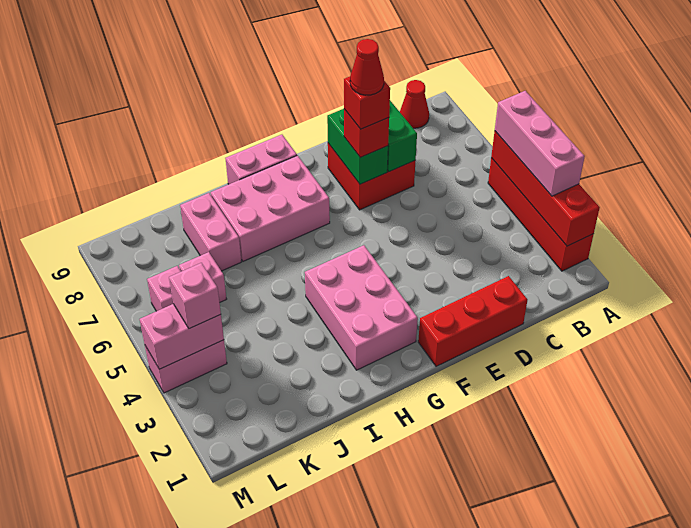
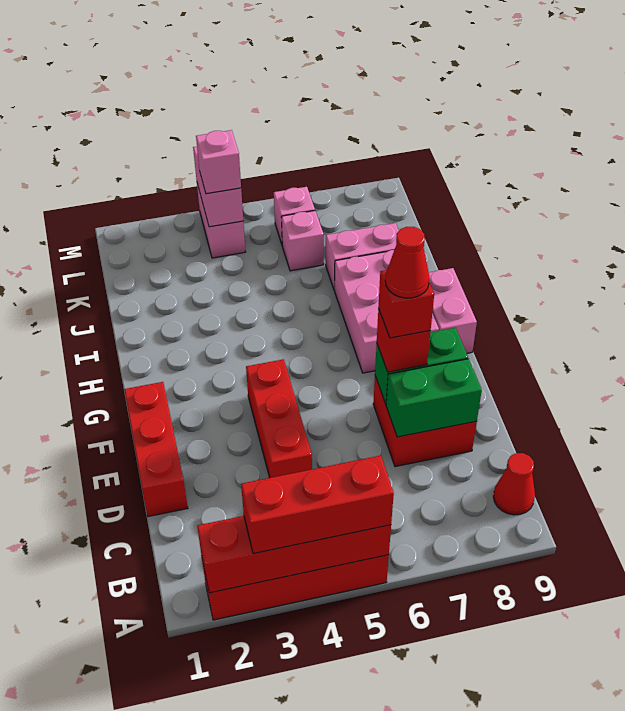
pink 1x3 brick [495,91,585,196] -> red 1x3 brick [241,456,394,554]
none -> red 1x3 brick [246,359,312,478]
pink 2x3 brick [305,245,418,370] -> none

